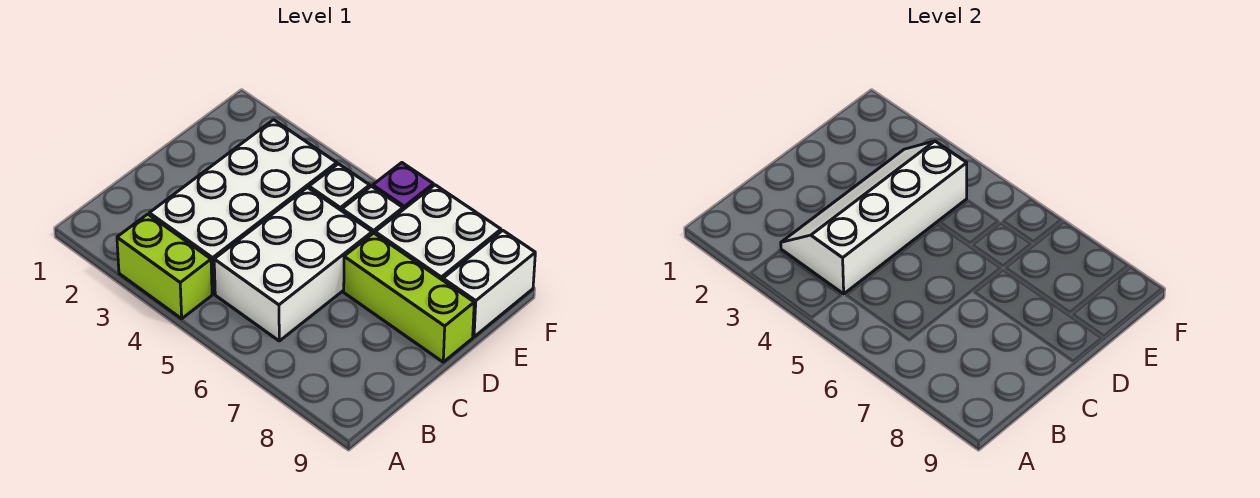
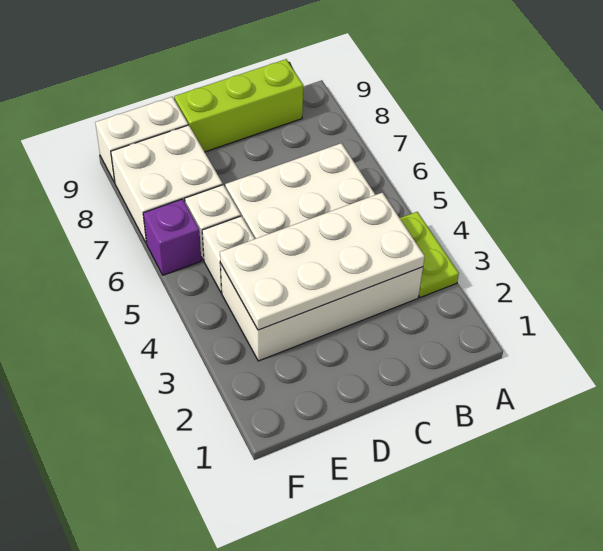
lime 1x2 brick [117,214,212,319] -> lime 1x2 plate [400,212,459,297]
white 2x4 slope [781,141,967,294] -> white 2x4 plate [220,193,425,330]
lime 1x3 brick [344,233,474,362] -> lime 1x3 brick turned to [174,59,303,152]

